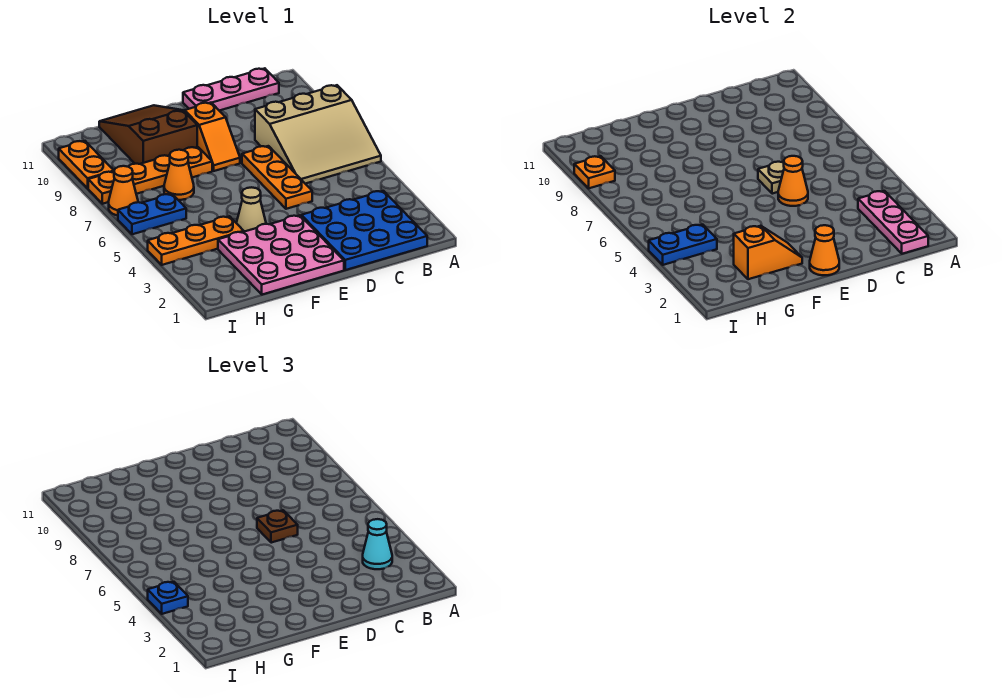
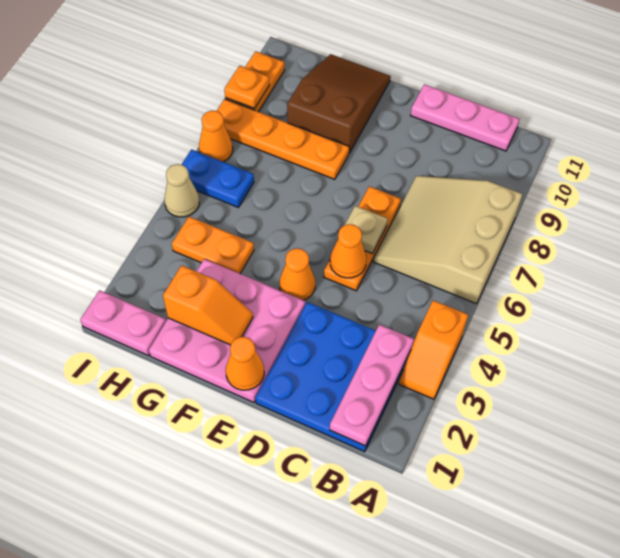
tan 3x3 slope [255,85,381,184] -> tan 3x3 slope turned to [373,176,522,304]
cyan 1x1 cone [363,519,392,569] -> none
brown 1x1 plate [257,510,298,543] -> none
orange 1x2 slope [185,103,240,171] -> orange 1x2 slope moved to [399,300,468,399]
tan 1x1 cone [237,187,266,232] -> tan 1x1 cone moved to [164,164,199,217]
orange 1x3 plate [148,216,244,265] -> orange 1x2 plate [172,217,254,274]
orange 1x1 cone [164,150,194,200] -> orange 1x1 cone moved to [279,248,315,300]
none -> pink 1x2 plate [80,290,166,356]
blue 1x2 plate [649,225,717,265] -> none
blue 1x1 plate [148,582,188,614] -> none

